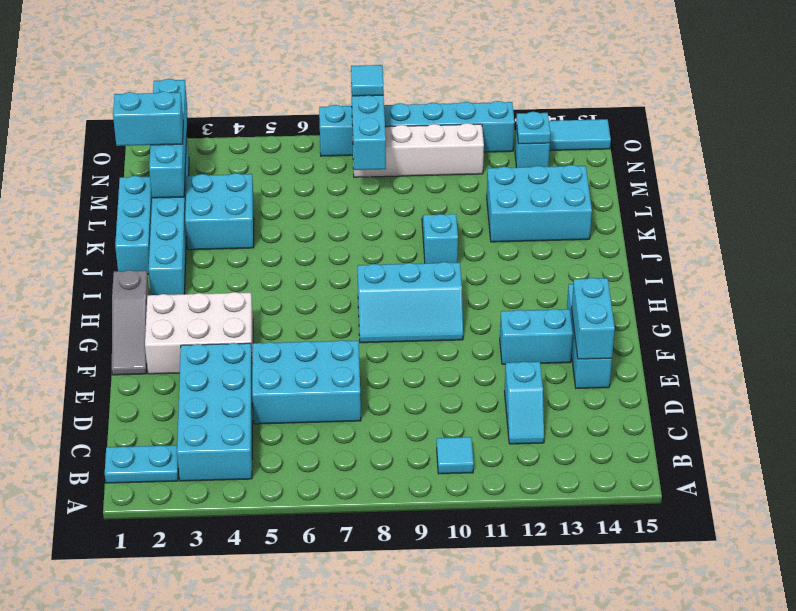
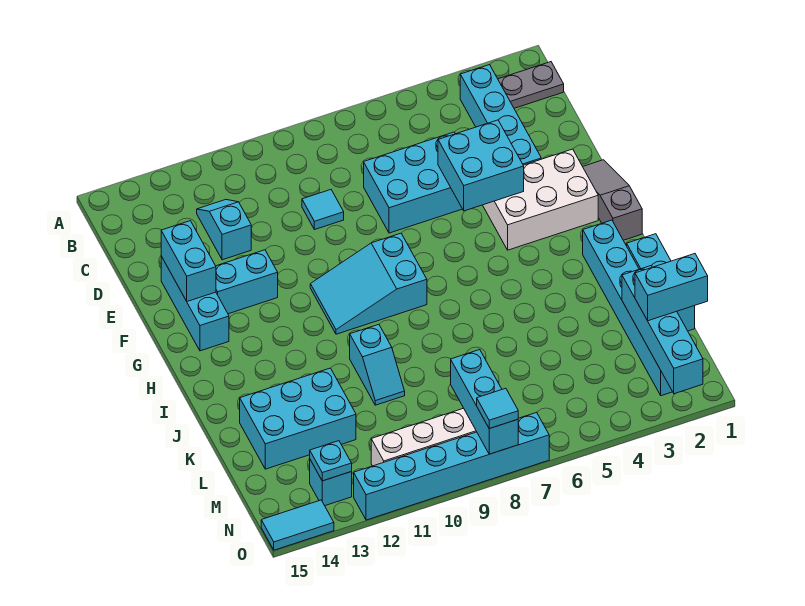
cyan 1x2 plate [105,445,179,483] -> grey 1x2 plate [498,62,564,108]
cyan 2x4 brick [177,343,253,481] -> cyan 1x4 brick [460,65,541,165]
cyan 1x1 tile [437,437,474,474] -> cyan 1x1 tile moved to [302,190,344,230]
cyan 2x3 slope [358,262,463,343] -> cyan 2x3 slope turned to [310,233,427,334]
cyan 2x2 brick [185,173,254,250] -> cyan 2x2 brick moved to [438,120,524,211]

